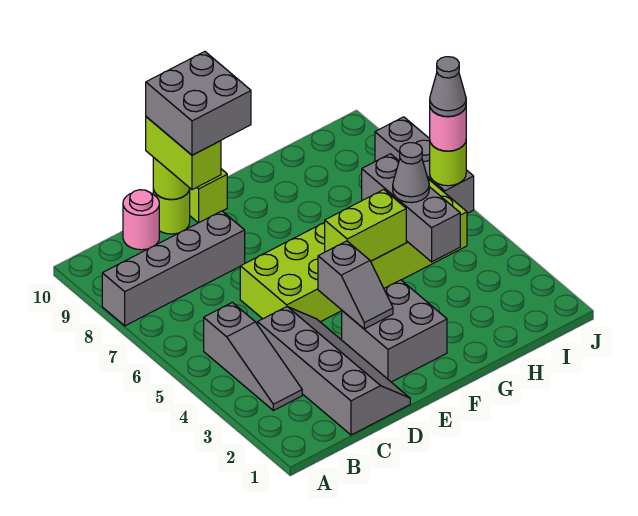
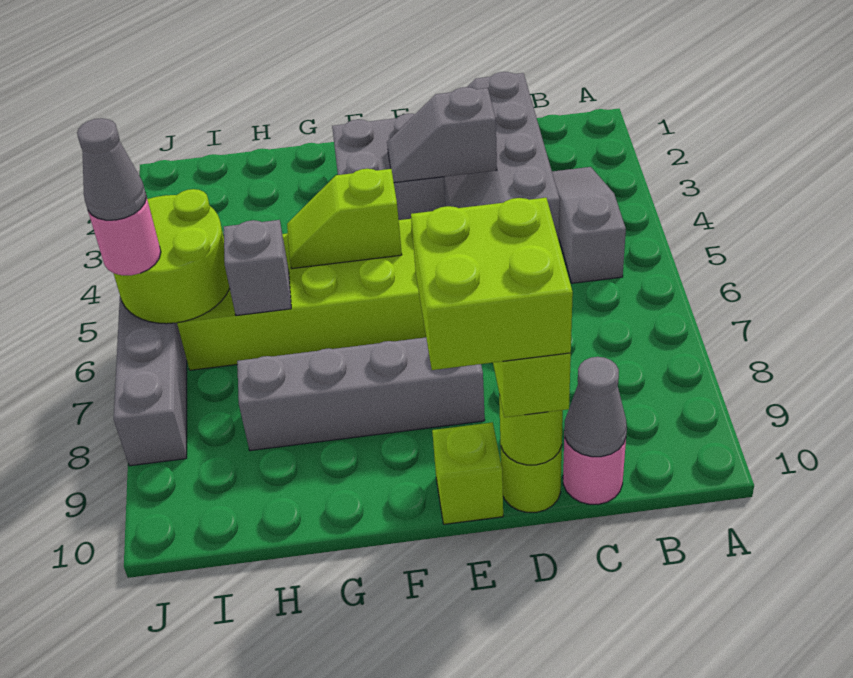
grey 1x4 brick [102,211,245,326] -> grey 1x4 brick moved to [237,338,485,451]
grey 2x2 brick [146,52,251,155] -> lime 2x2 brick [411,198,573,370]
grey 1x2 slope [318,241,393,329] -> grey 1x2 slope turned to [387,87,497,183]
lime 1x2 brick [325,190,406,261] -> lime 1x2 slope [287,169,402,269]
grey 1x3 brick [362,154,460,262] -> grey 1x1 brick [224,220,291,316]
grey 1x1 cone [393,143,429,203] -> grey 1x1 cone moved to [564,357,627,457]
lime 1x1 round brick [430,142,466,186] -> lime 2x2 round brick [114,189,230,324]

